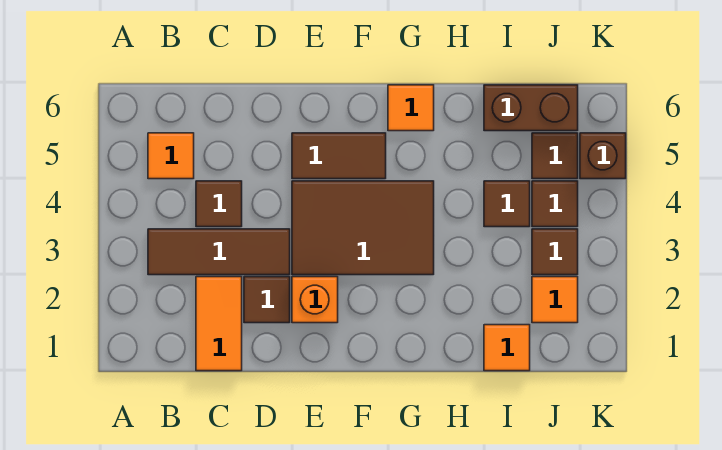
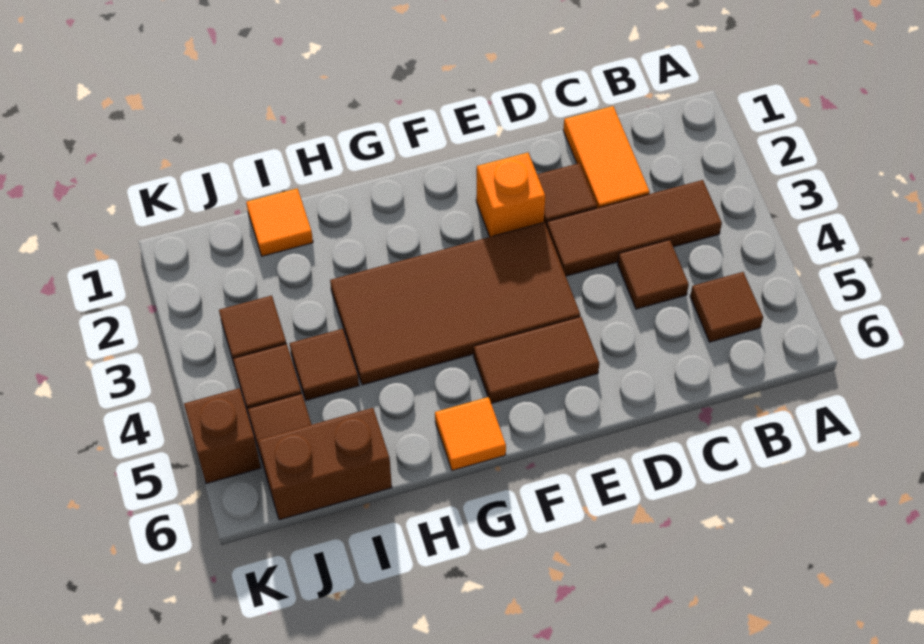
orange 1x1 tile [148,133,194,179] -> brown 1x1 tile [690,272,763,342]
brown 2x3 tile [292,181,434,275] -> brown 2x4 tile [330,222,580,385]
orange 1x1 tile [532,277,578,323] -> none

